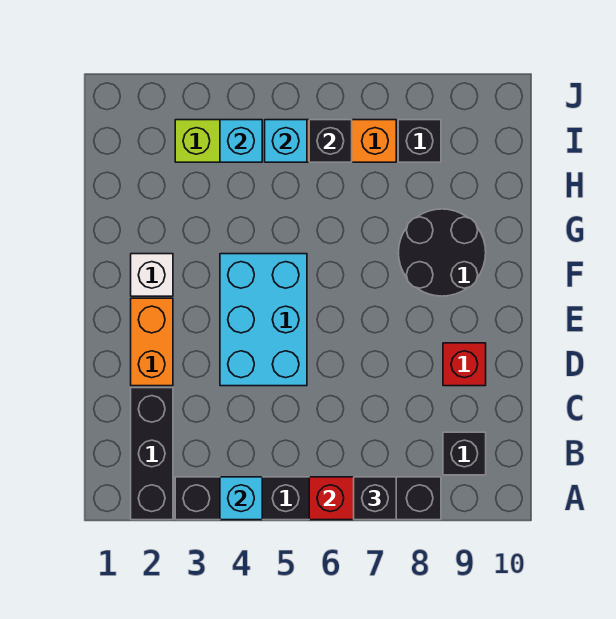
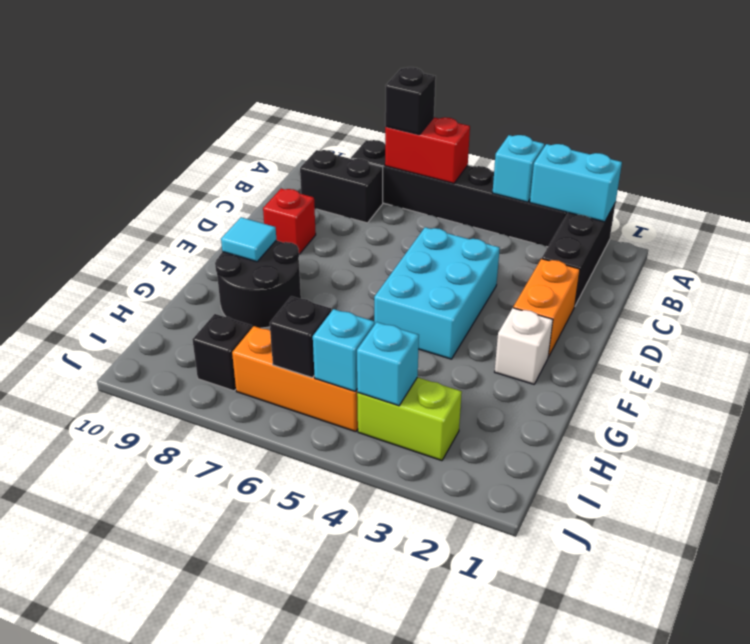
none -> cyan 1x2 brick [530,144,622,222]
black 1x1 brick [443,432,486,475] -> black 1x2 brick [300,150,383,223]
none -> cyan 1x1 tile [221,217,276,262]

